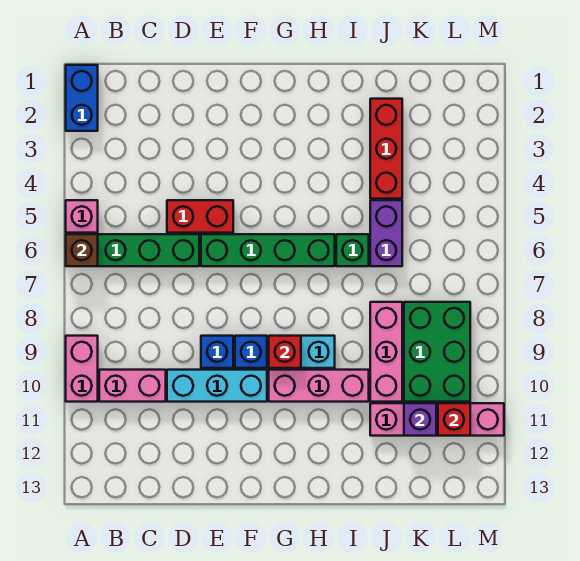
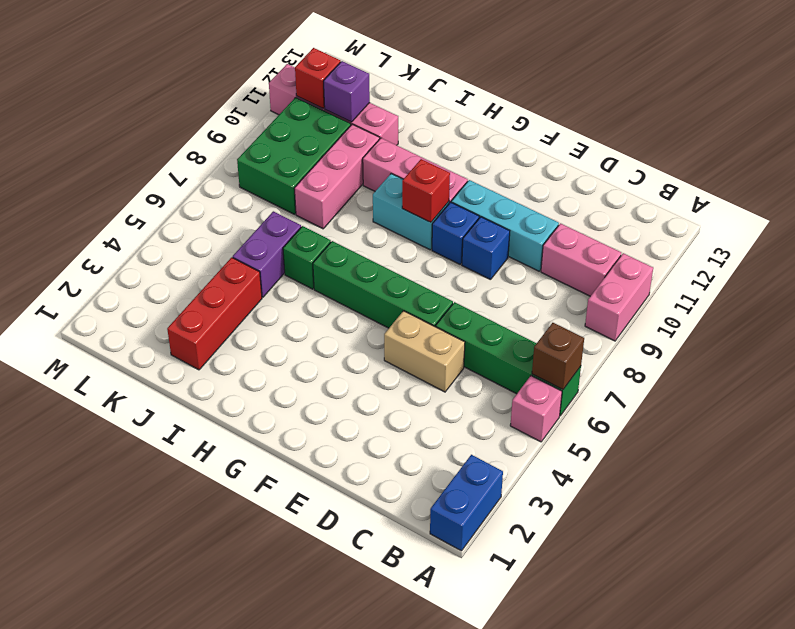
red 1x2 brick [167,200,233,233] -> tan 1x2 brick [384,311,465,392]

